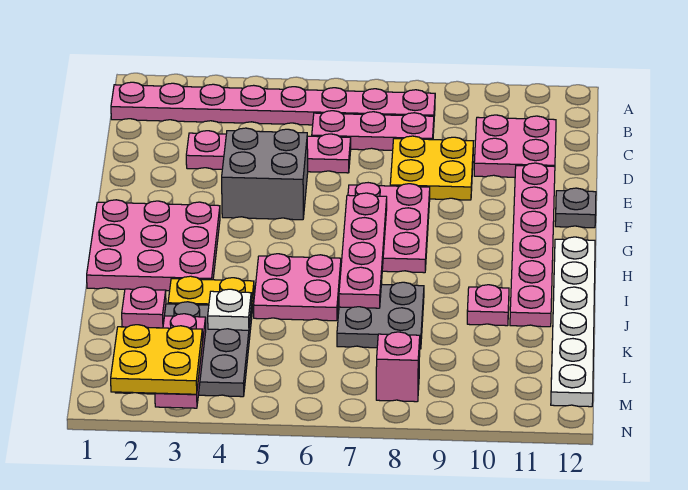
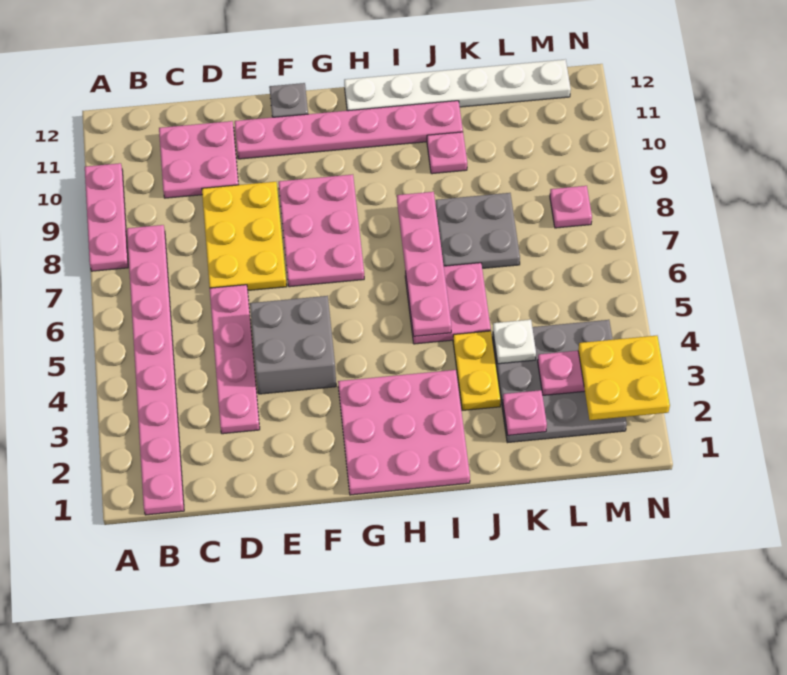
pink 1x3 plate [312,111,434,150] -> pink 1x3 plate moved to [85,163,128,271]
yellow 2x2 plate [390,136,473,200] -> yellow 2x3 plate [202,182,287,290]
pink 2x3 plate [348,183,430,273] -> pink 2x3 plate turned to [279,174,364,287]
pink 1x4 plate [339,193,387,308] -> pink 1x4 plate turned to [397,192,451,336]
pink 1x1 brick [376,332,420,402] -> pink 1x1 plate [550,186,592,228]

